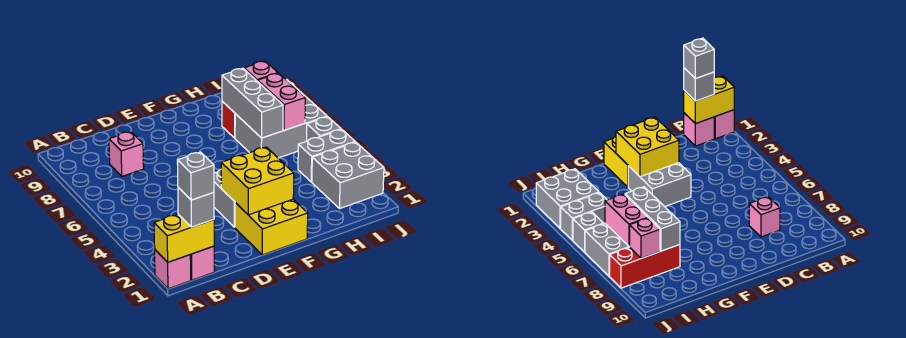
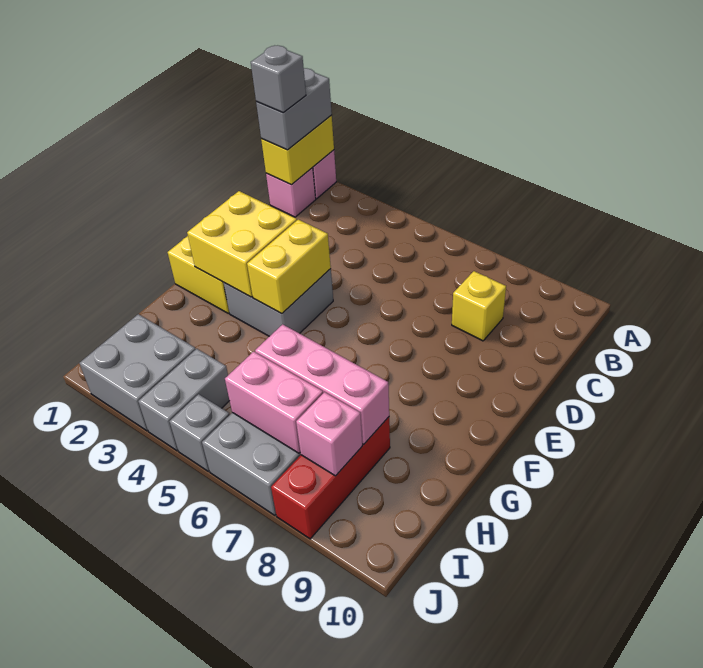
grey 1x1 brick [178,187,214,227] -> grey 1x2 brick [256,68,332,150]
pink 1x1 brick [109,131,144,176] -> yellow 1x1 brick [452,271,506,341]
none -> yellow 1x2 brick [247,220,331,314]
grey 1x3 brick [222,68,283,138] -> pink 1x3 brick [255,324,389,444]

